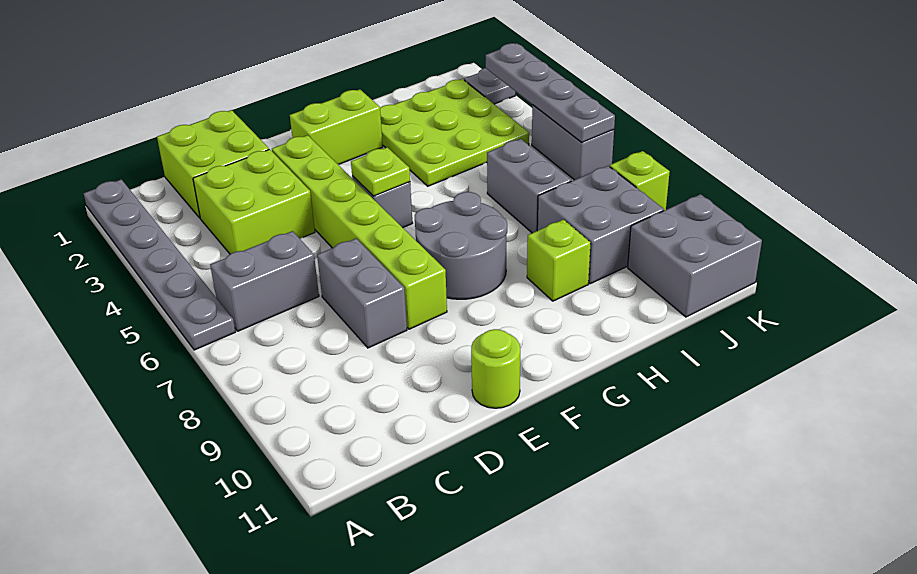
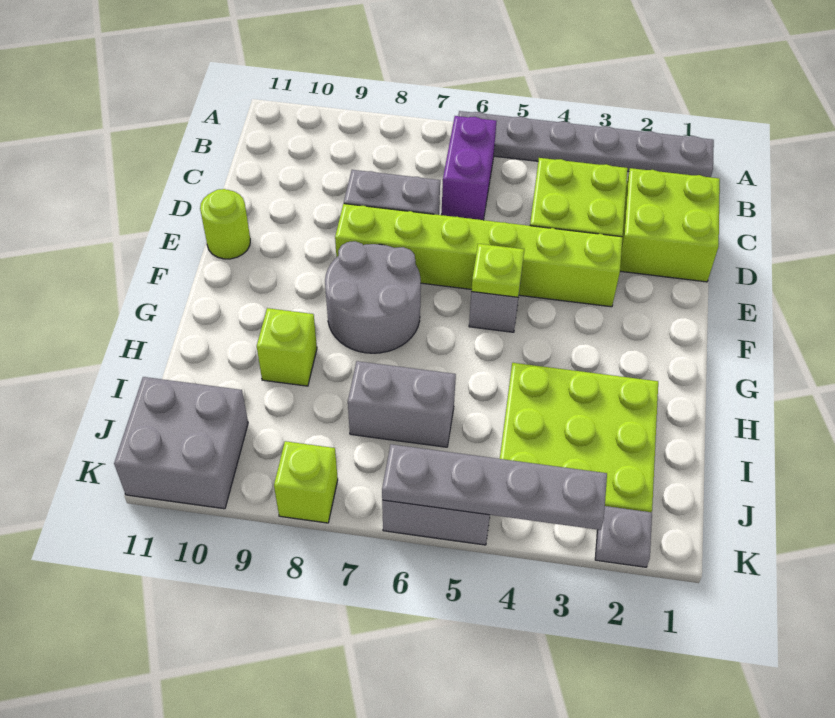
grey 1x2 brick [210,231,319,331] -> purple 1x2 brick [442,116,496,220]
lime 1x2 brick [290,89,383,164] -> none
grey 2x2 brick [537,166,664,284] -> none

